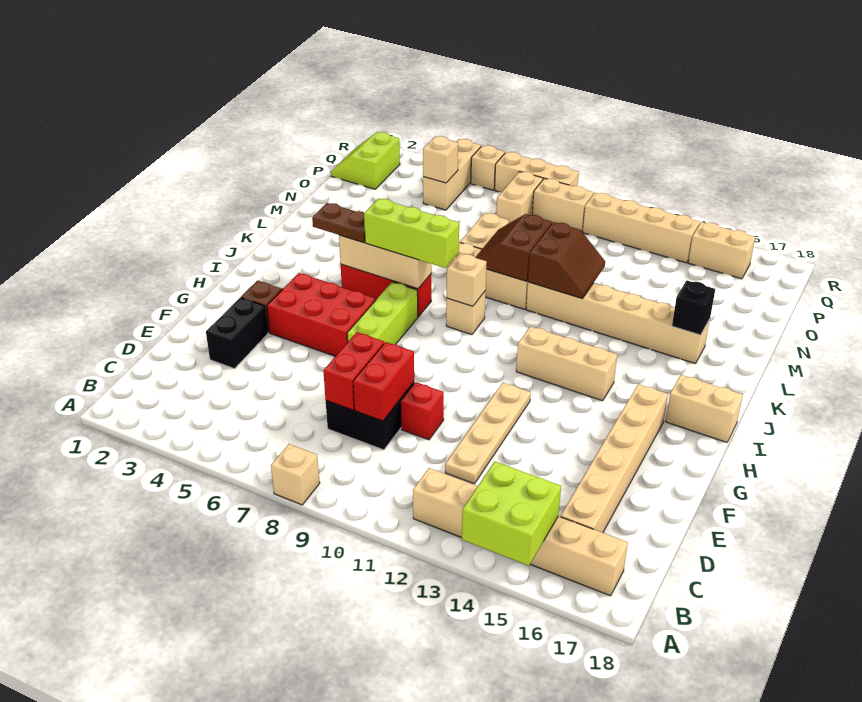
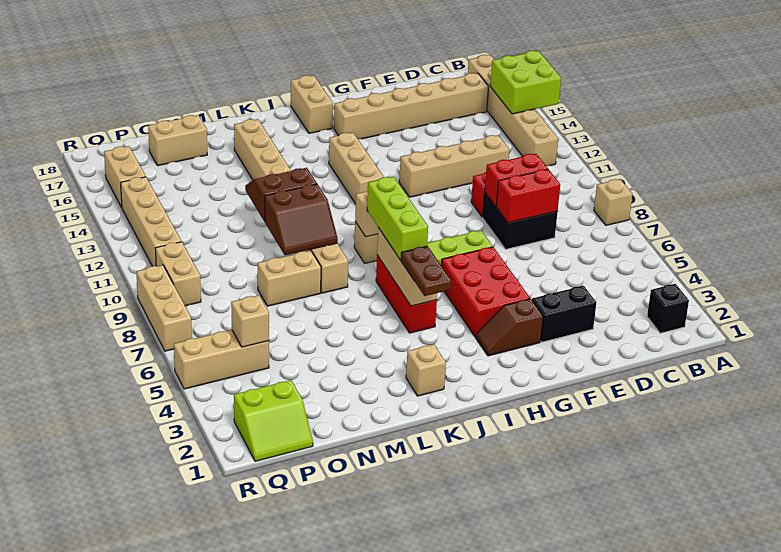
tan 1x4 plate [445,383,531,484] -> tan 1x4 brick [399,135,509,197]
black 1x1 brick [672,280,715,335] -> black 1x1 brick moved to [647,284,689,333]
tan 1x2 brick [496,172,543,223] -> tan 1x2 brick moved to [148,115,207,166]
tan 1x1 brick [471,145,505,190] -> tan 1x1 brick moved to [406,344,446,396]

